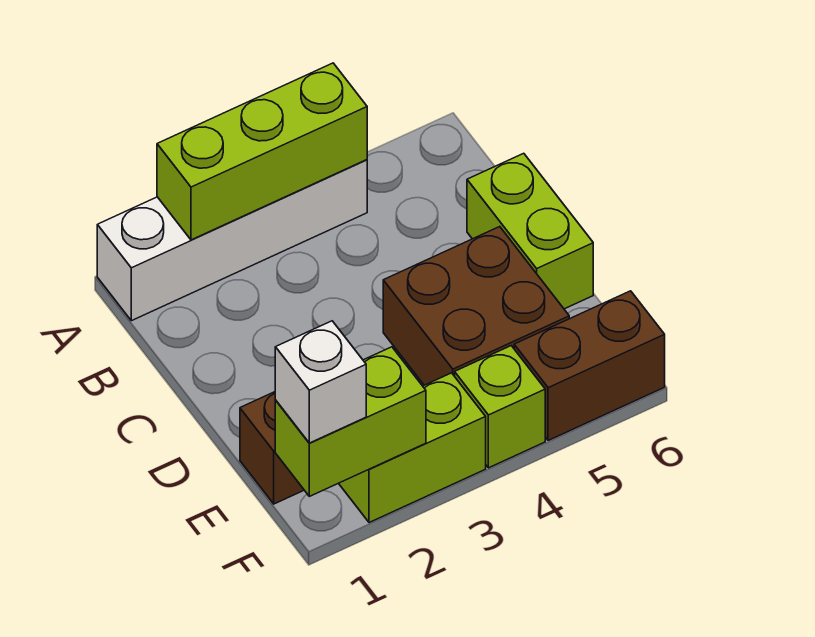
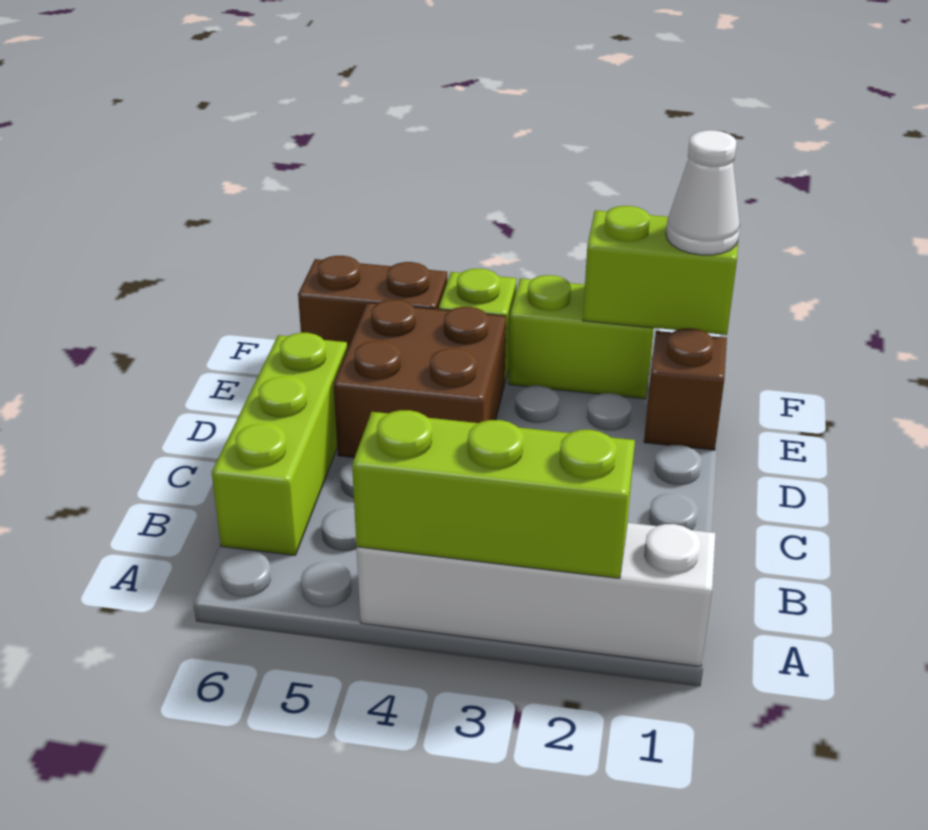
lime 1x2 brick [467,153,593,309] -> lime 1x3 brick [212,333,347,555]
white 1x1 brick [275,321,366,443] -> white 1x1 cone [666,130,740,255]

